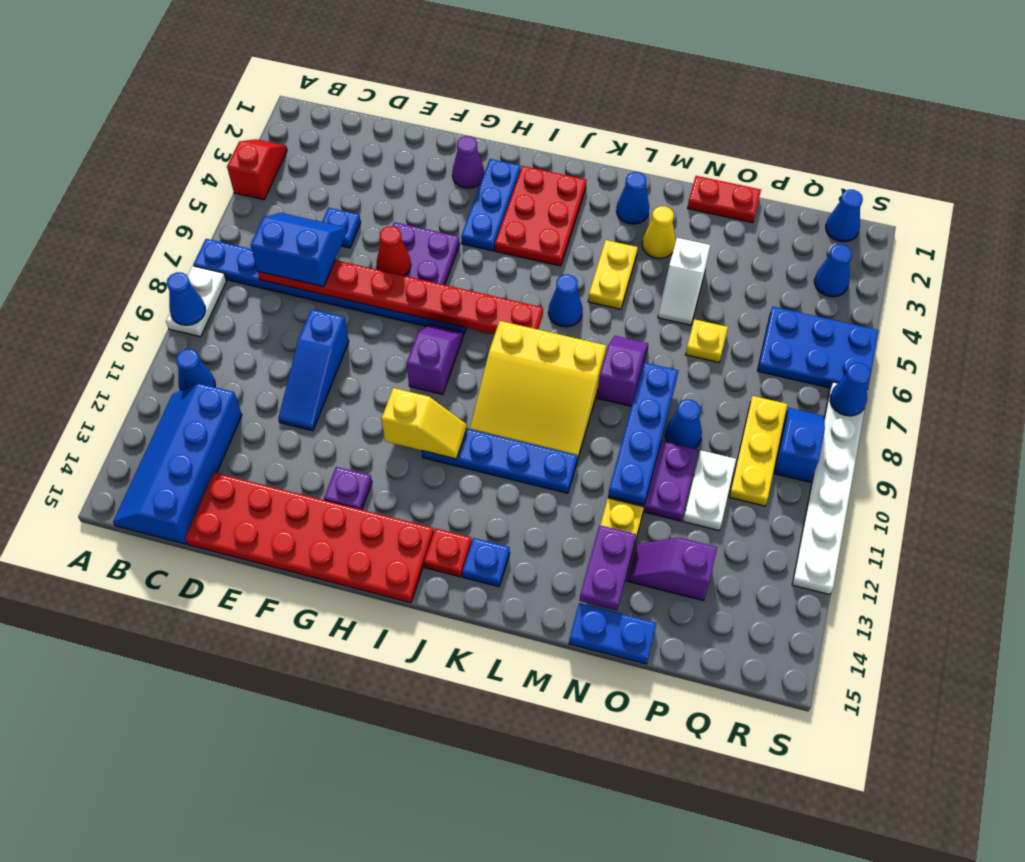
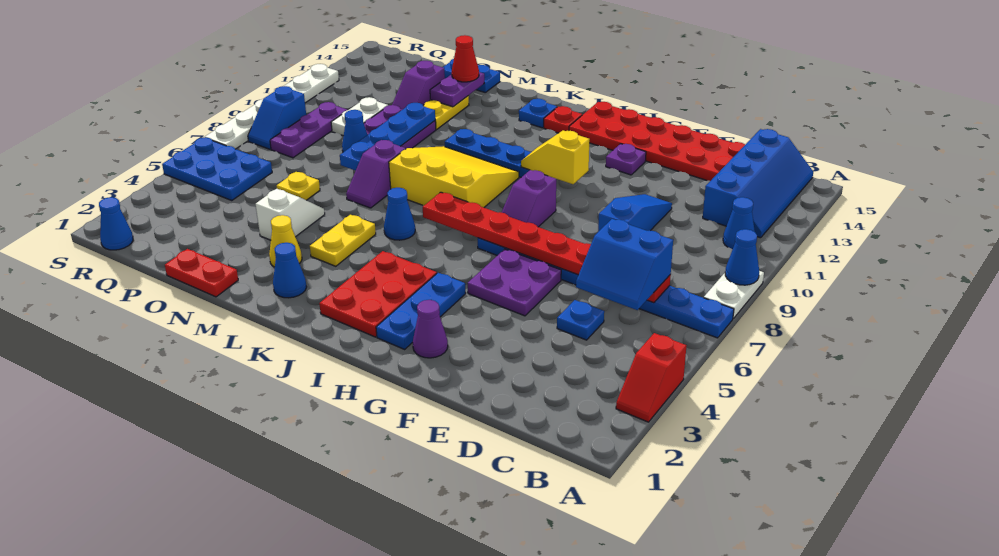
red 1x1 cone [377,226,411,276] -> red 1x1 cone moved to [452,35,479,82]
purple 1x2 slope [627,537,717,601] -> purple 1x2 slope turned to [392,61,445,110]
yellow 1x3 plate [729,396,787,506] -> purple 1x3 plate [270,102,347,158]
blue 1x1 cone [814,244,852,297] -> none
blue 1x1 cone [830,363,871,416] -> none

